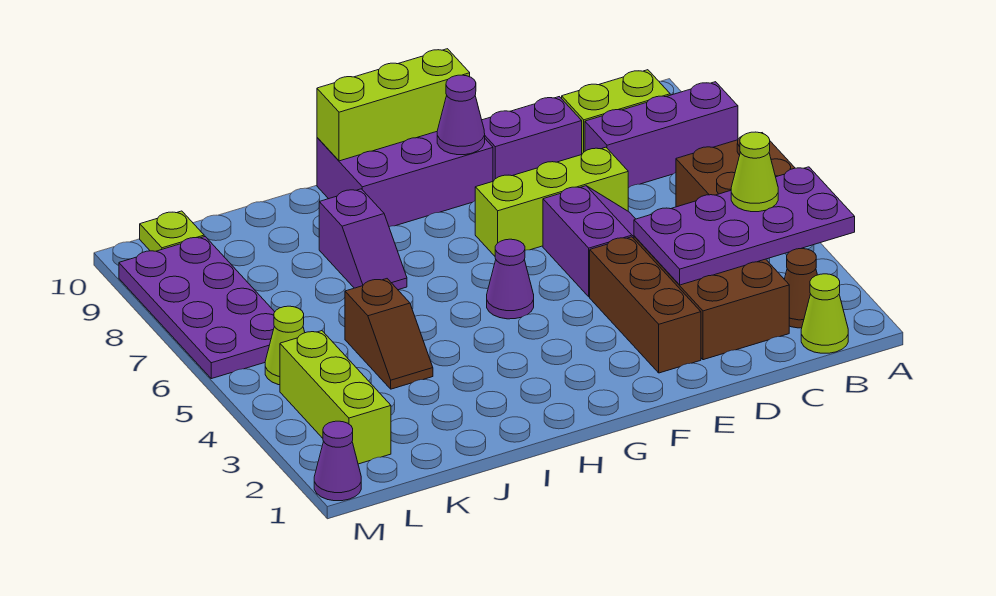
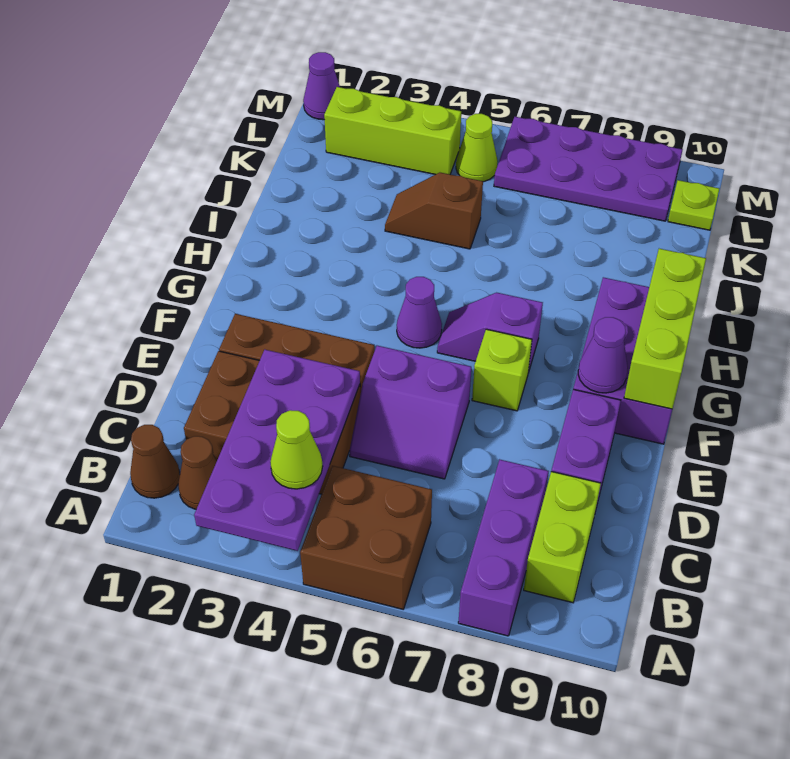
lime 1x1 cone [801,274,848,353] -> brown 1x1 cone [130,425,180,498]
lime 1x3 brick [475,147,628,256] -> lime 1x1 brick [472,329,532,411]
purple 1x2 slope [319,189,407,290] -> purple 1x2 slope moved to [437,293,543,373]

